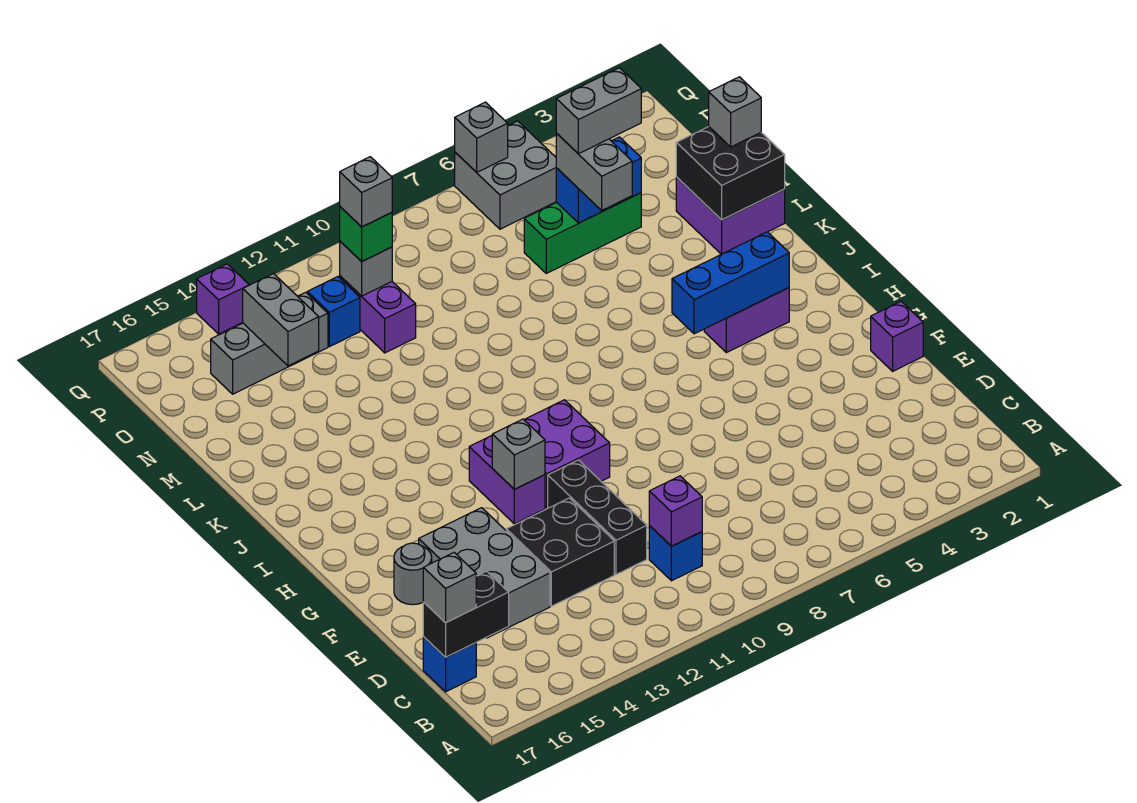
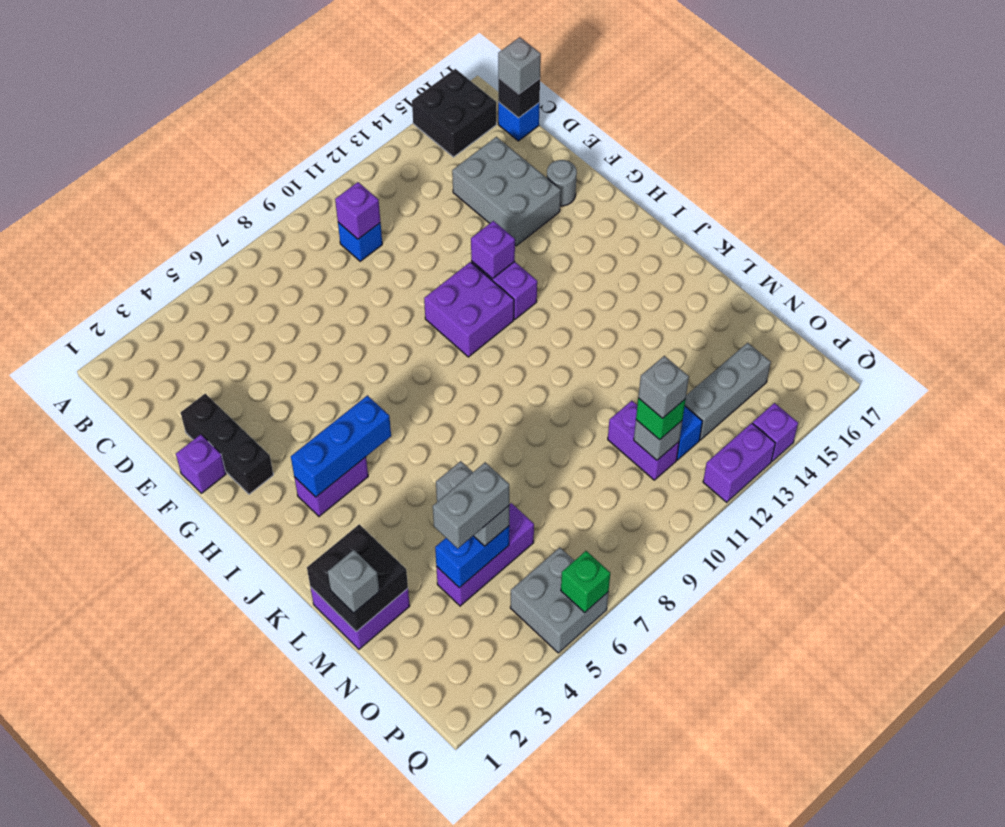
black 1x2 brick [423,571,509,657] -> black 1x1 brick [498,78,540,118]
black 1x3 brick [548,460,647,574] -> black 1x3 brick moved to [181,394,273,494]
black 2x2 brick [506,498,614,606] -> black 2x2 brick moved to [412,69,496,157]
grey 1x1 brick [492,419,545,489] -> purple 1x1 brick [471,221,515,279]
green 1x3 brick [524,193,641,273] -> purple 1x3 brick [436,503,534,606]
grey 1x2 brick [243,274,319,366] -> none
grey 1x1 brick [455,102,508,172] -> green 1x1 brick [561,551,610,612]
none -> purple 1x2 brick [703,423,775,502]

